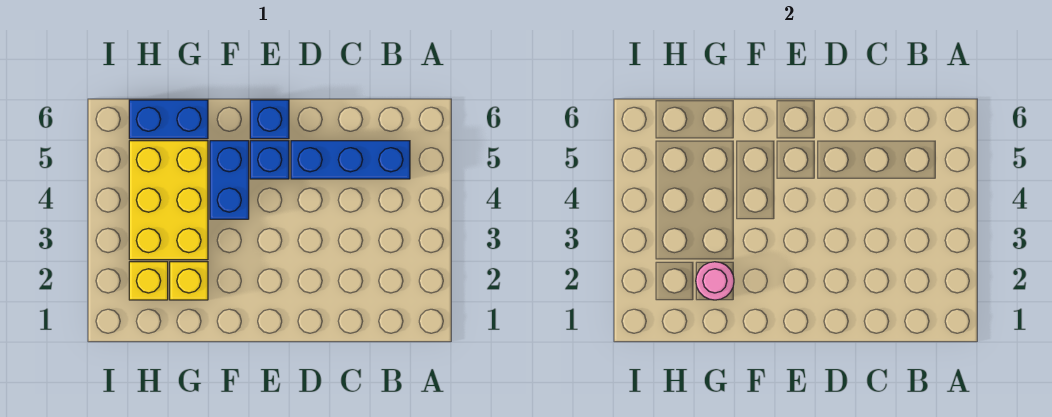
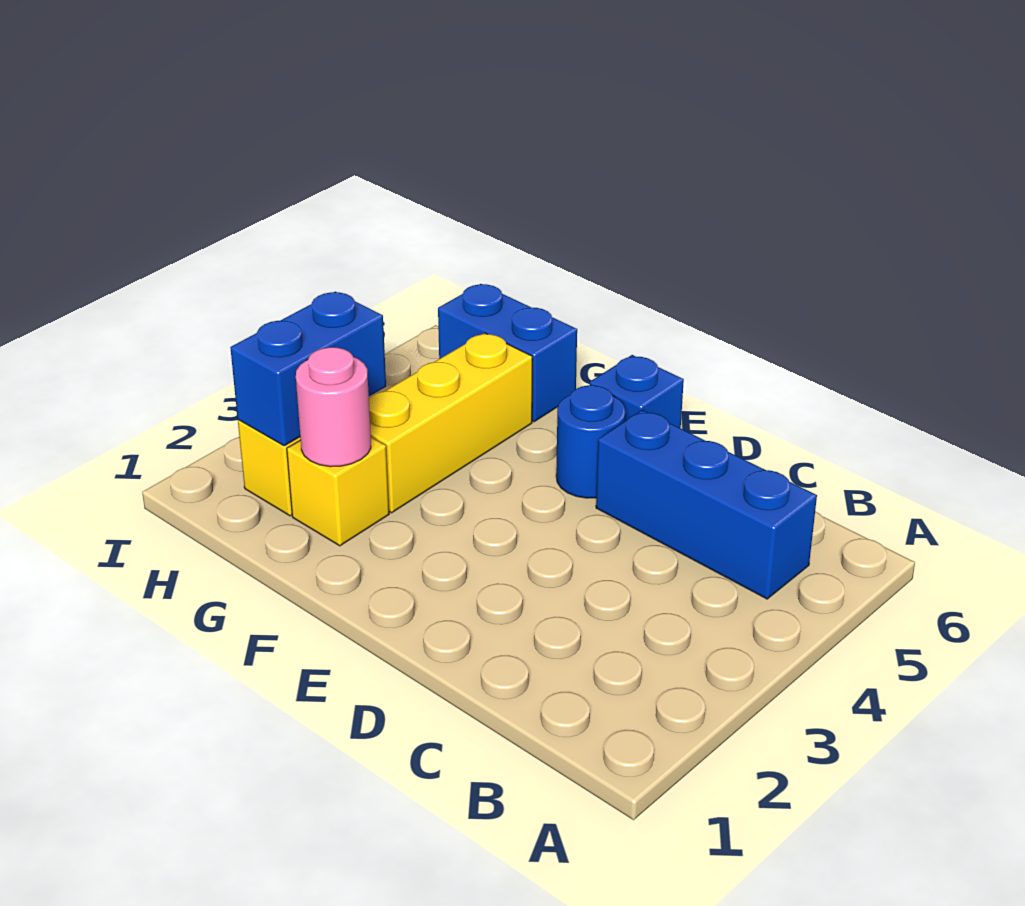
blue 1x1 brick [250,141,289,179] -> blue 1x1 round brick [556,385,625,498]
blue 1x2 brick [210,141,249,219] -> blue 1x2 brick moved to [230,292,386,446]
yellow 2x3 brick [129,141,208,260] -> yellow 1x3 brick [369,333,532,513]

